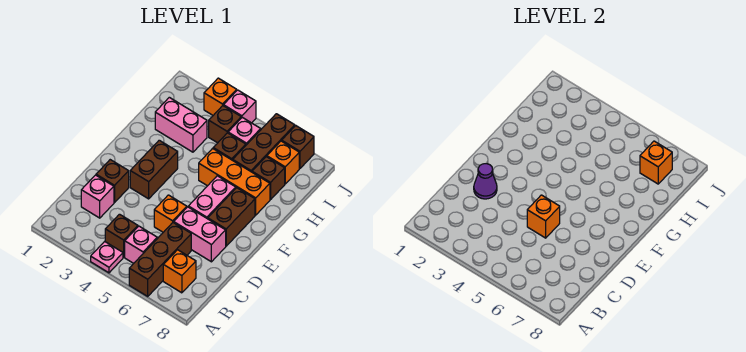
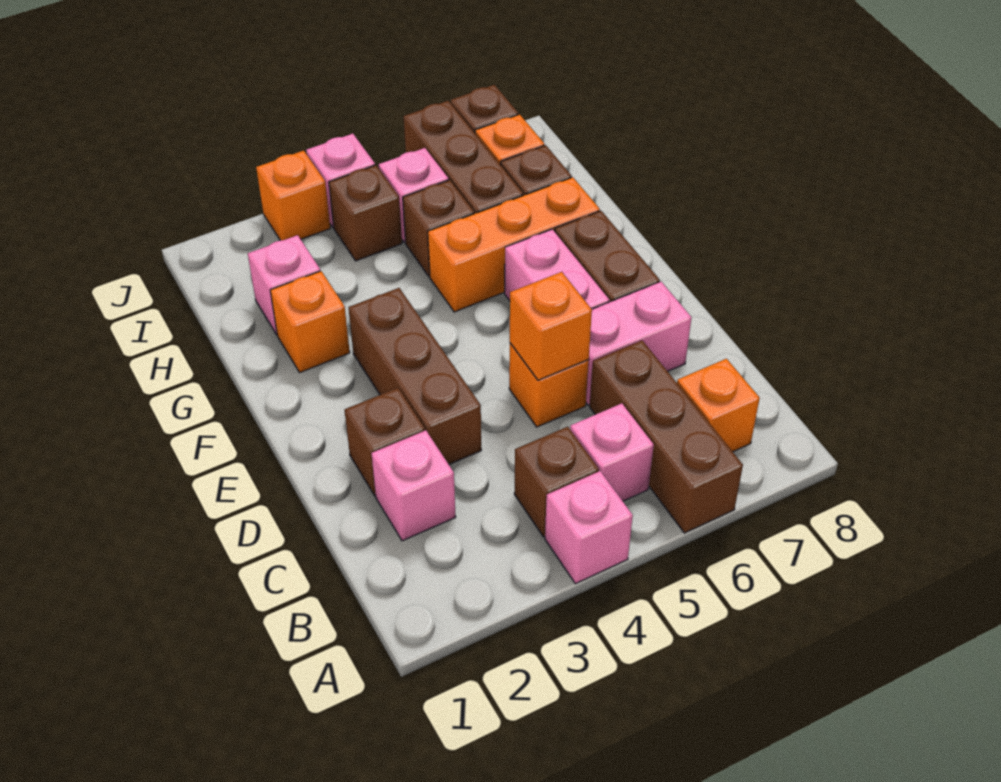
pink 1x1 plate [91,242,123,273] -> pink 1x1 brick [545,471,633,584]
purple 1x1 cone [474,164,497,199] -> none
brown 1x2 brick [130,140,178,199] -> brown 1x3 brick [349,288,481,464]
pink 1x2 brick [155,97,207,152] -> pink 1x1 brick [248,235,320,335]
orange 1x1 brick [640,141,672,184] -> orange 1x1 brick moved to [270,271,350,372]

